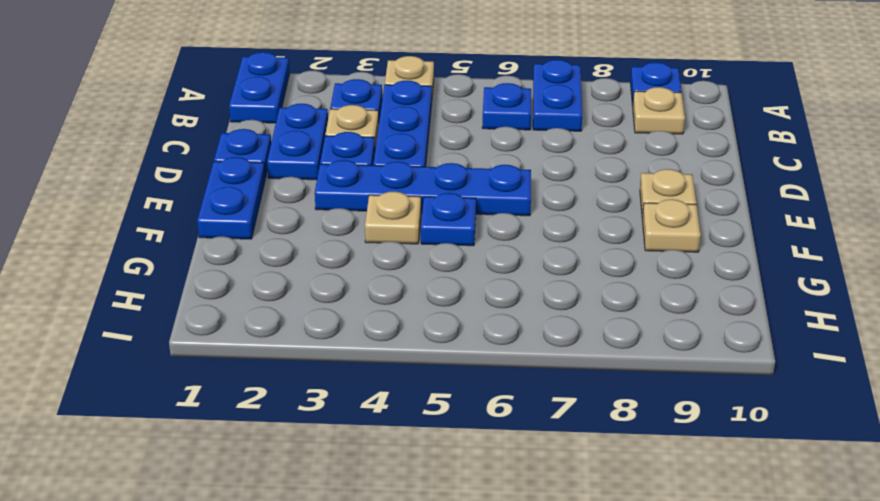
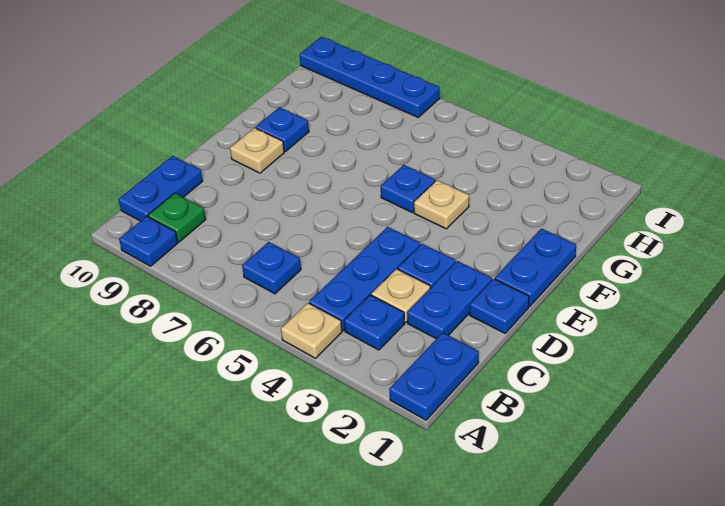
blue 1x2 plate [533,60,582,131] -> blue 1x2 plate moved to [118,156,203,221]
tan 1x1 plate [633,87,685,134] -> green 1x1 plate [148,193,206,242]
blue 1x4 plate [315,160,531,216] -> blue 1x4 plate moved to [300,37,440,117]
tan 1x1 plate [642,199,701,252] -> blue 1x1 plate [256,107,309,152]

